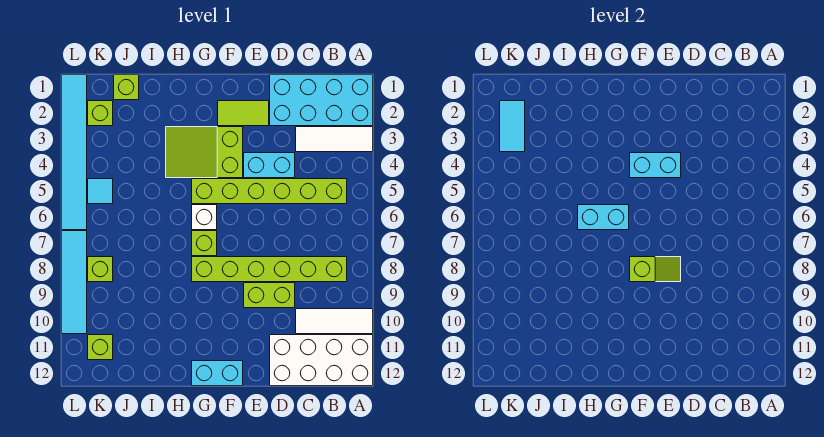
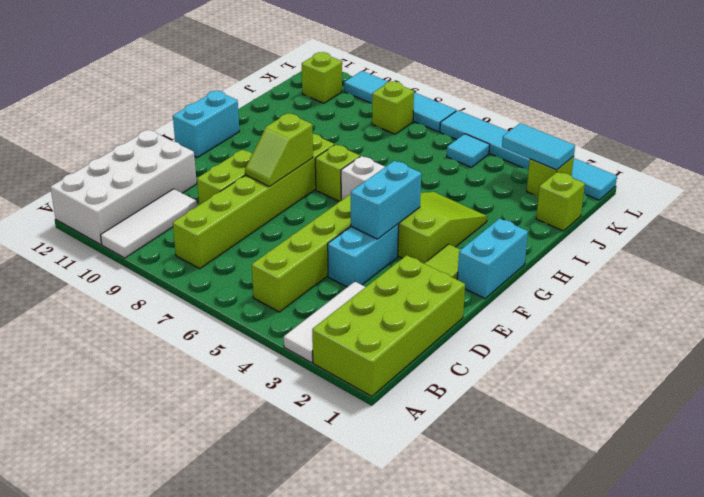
cyan 2x4 brick [270,75,373,126] -> lime 2x4 brick [312,255,465,396]
cyan 1x2 brick [578,205,629,230] -> cyan 1x2 brick moved to [457,218,528,298]

